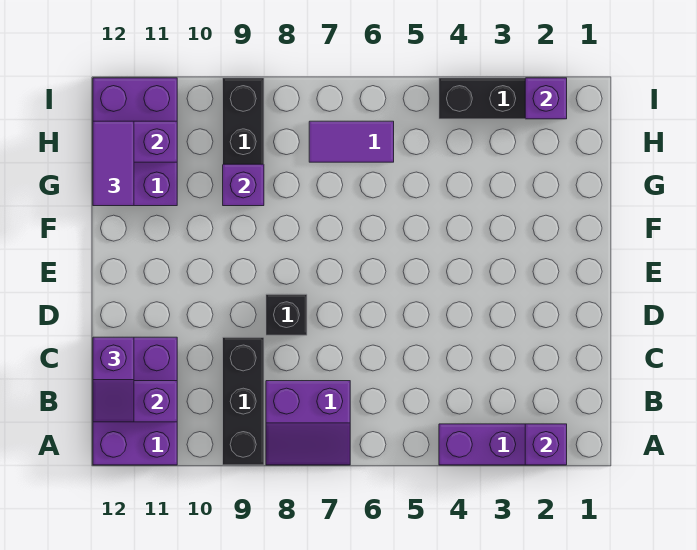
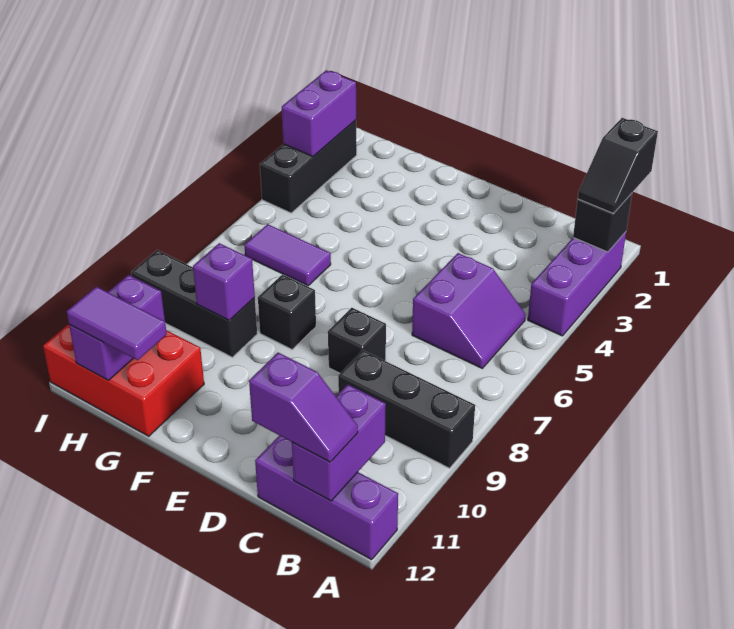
none -> black 1x2 slope [578,118,658,213]
purple 1x1 brick [525,424,567,465] -> black 1x1 brick [573,193,632,252]
purple 2x2 slope [266,381,350,465] -> purple 2x2 slope moved to [412,253,526,368]
purple 2x3 brick [93,337,177,465] -> purple 1x3 brick [255,435,398,560]
none -> black 1x1 brick [258,275,316,349]
purple 2x3 brick [93,78,177,206] -> red 2x3 brick [43,324,204,436]
purple 1x2 tile [309,121,394,162] -> purple 1x2 tile turned to [244,224,331,286]
purple 1x1 brick [525,78,567,119] -> purple 1x2 brick [282,70,356,157]

